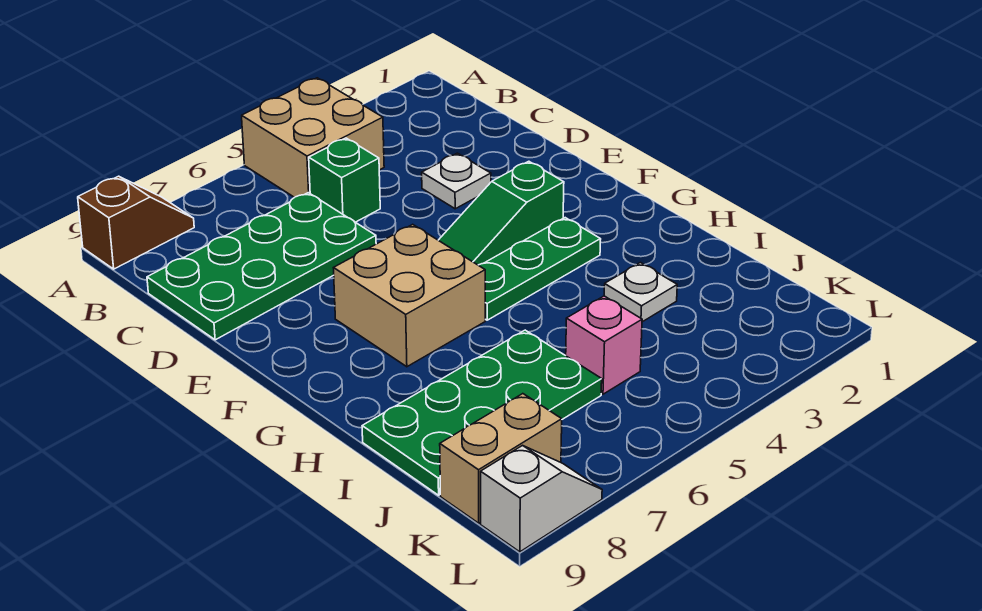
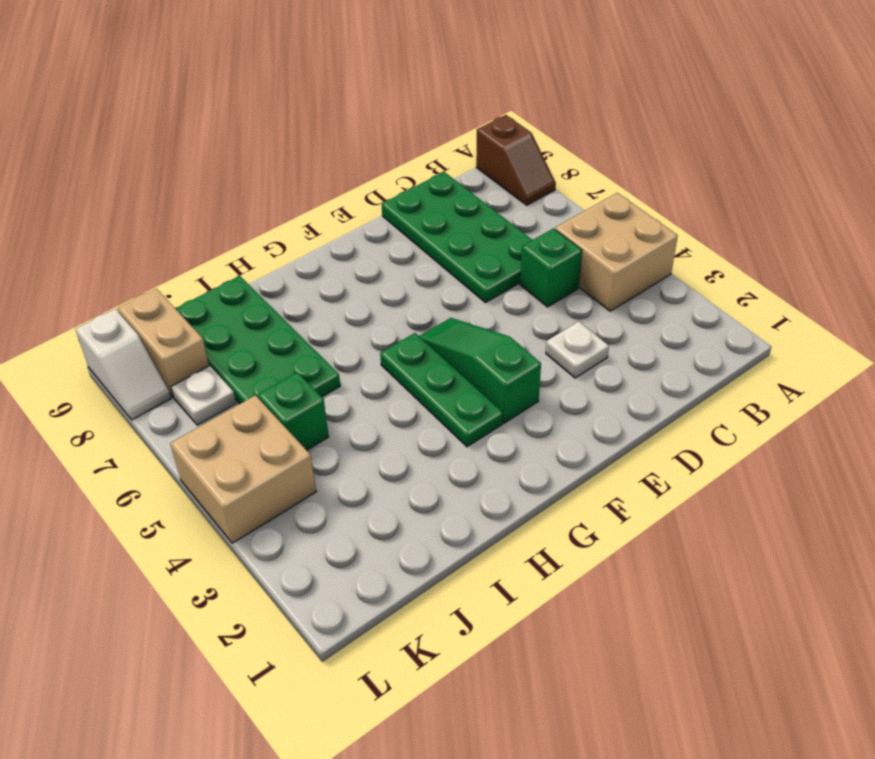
tan 2x2 brick [334,224,485,367] -> tan 2x2 brick moved to [170,395,316,543]
white 1x1 plate [604,263,677,322] -> white 1x1 plate moved to [171,366,236,425]
pink 1x1 brick [566,296,642,394] -> green 1x1 brick [258,372,329,450]

